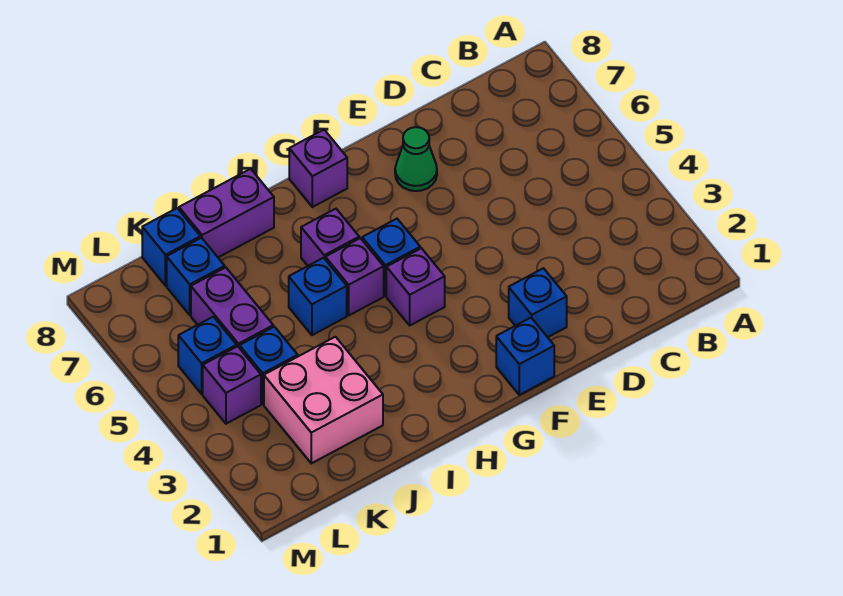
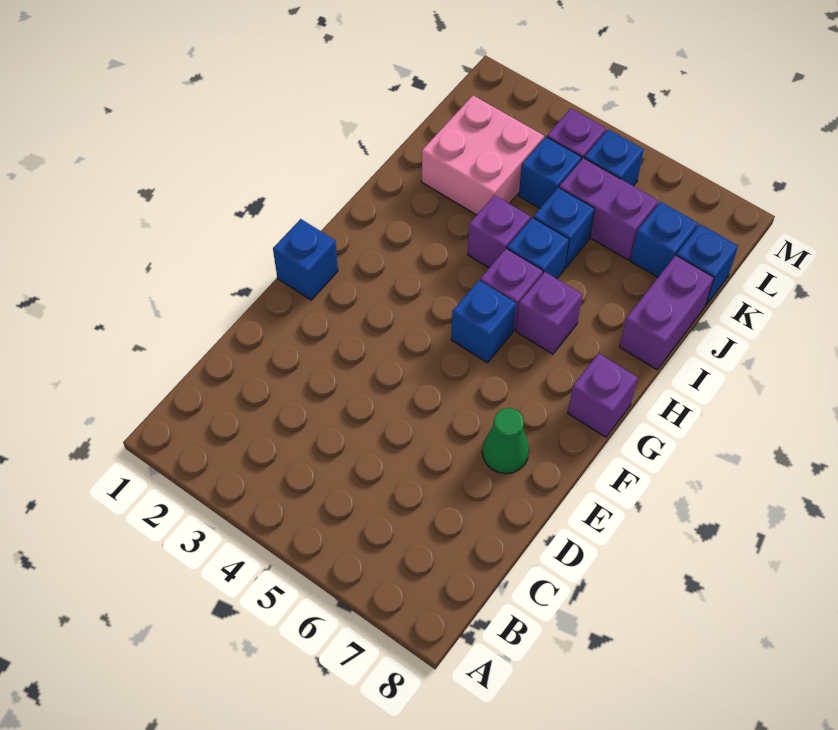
blue 1x1 brick [509,268,567,337] -> blue 1x1 brick moved to [533,187,595,268]
purple 1x1 brick [386,248,445,325] -> purple 1x1 brick moved to [468,195,530,268]

